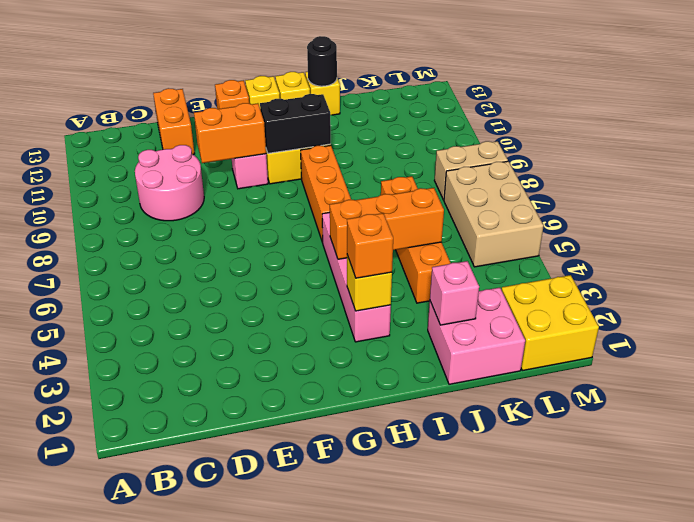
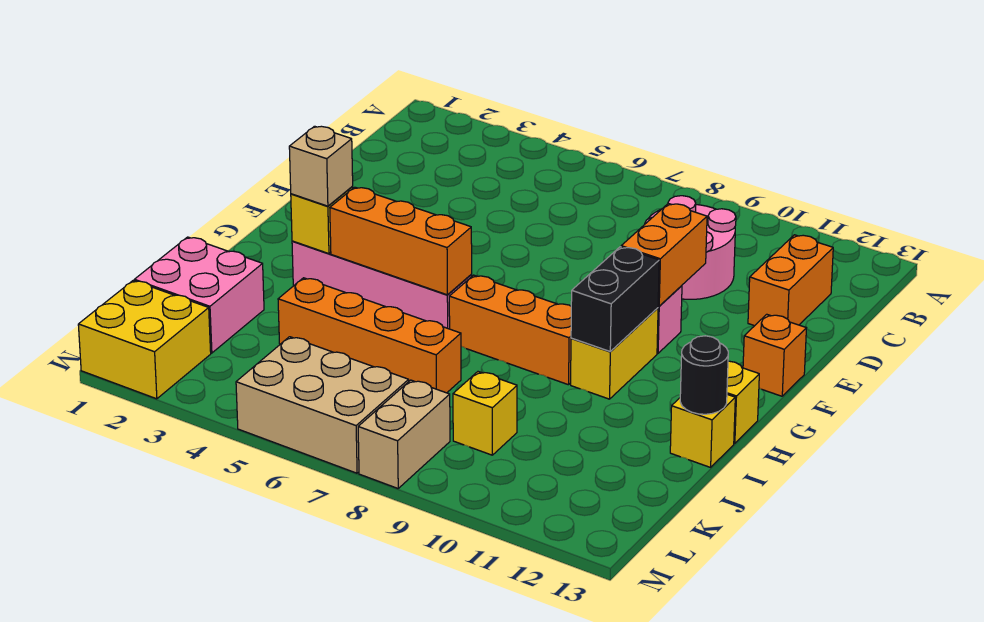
orange 1x2 brick [153,88,195,155] -> orange 1x2 brick turned to [748,235,833,326]
yellow 1x1 brick [245,76,280,107] -> yellow 1x1 brick moved to [453,372,517,455]
orange 1x1 brick [347,213,393,278] -> tan 1x1 brick [289,126,353,206]
orange 1x3 brick [330,188,444,259] -> orange 1x3 brick turned to [330,187,472,295]
pink 1x1 brick [430,261,479,325] -> none

